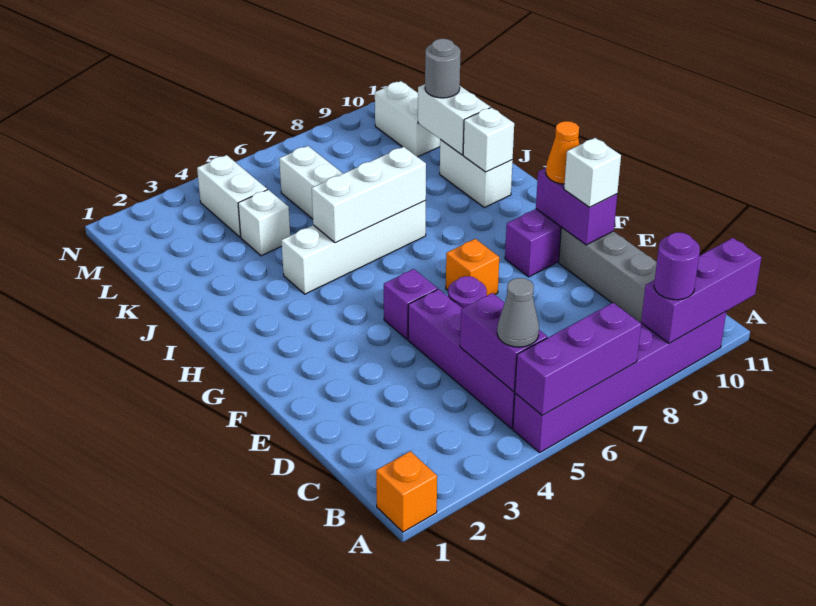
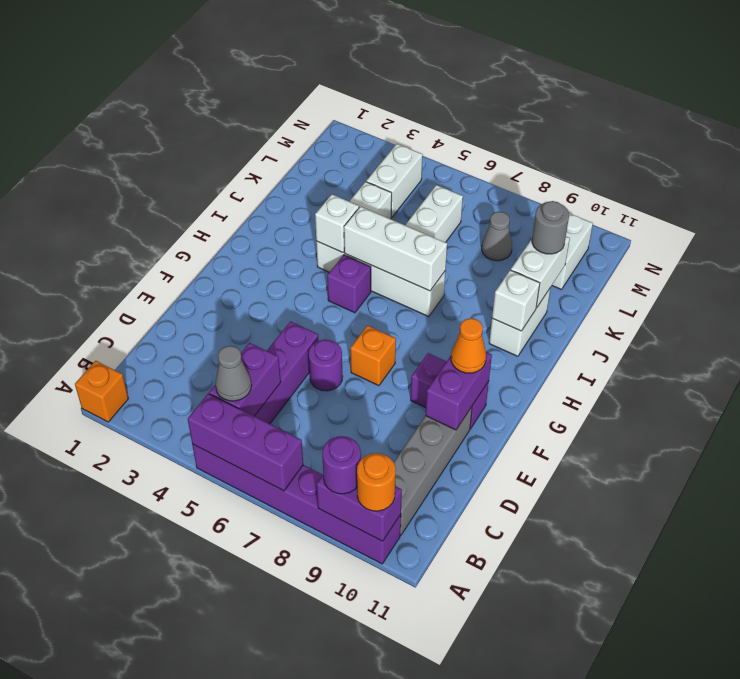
purple 1x3 brick [641,238,762,343] -> purple 1x2 brick [317,476,402,541]
none -> orange 1x1 round brick [357,453,396,511]
white 1x1 brick [564,138,621,207] -> white 1x1 brick moved to [315,194,359,253]
purple 1x1 brick [384,269,438,340] -> purple 1x1 brick moved to [327,255,371,313]
none -> grey 1x1 cone [482,212,512,261]

